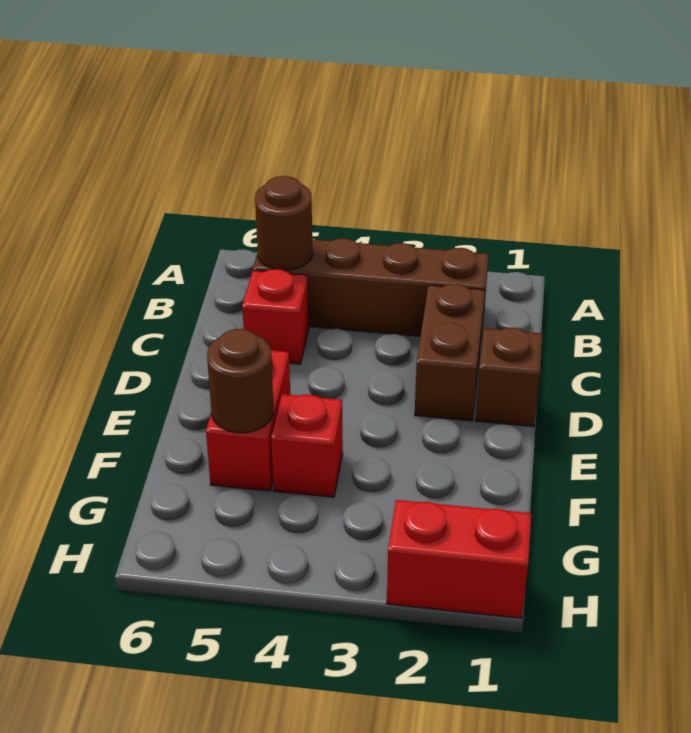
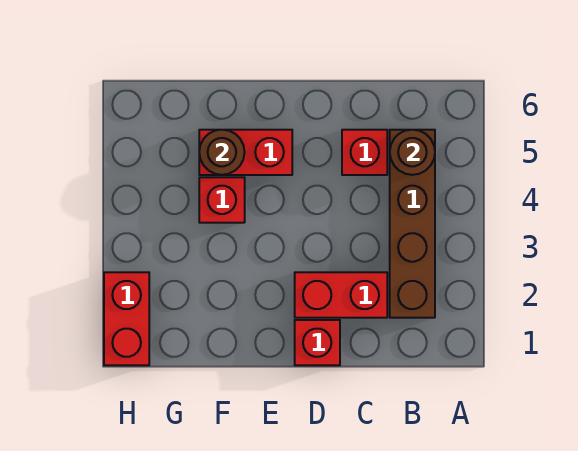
brown 1x2 brick [415,284,485,421] -> red 1x2 brick [295,272,387,318]
brown 1x1 brick [476,328,542,427] -> red 1x1 brick [295,320,340,365]

